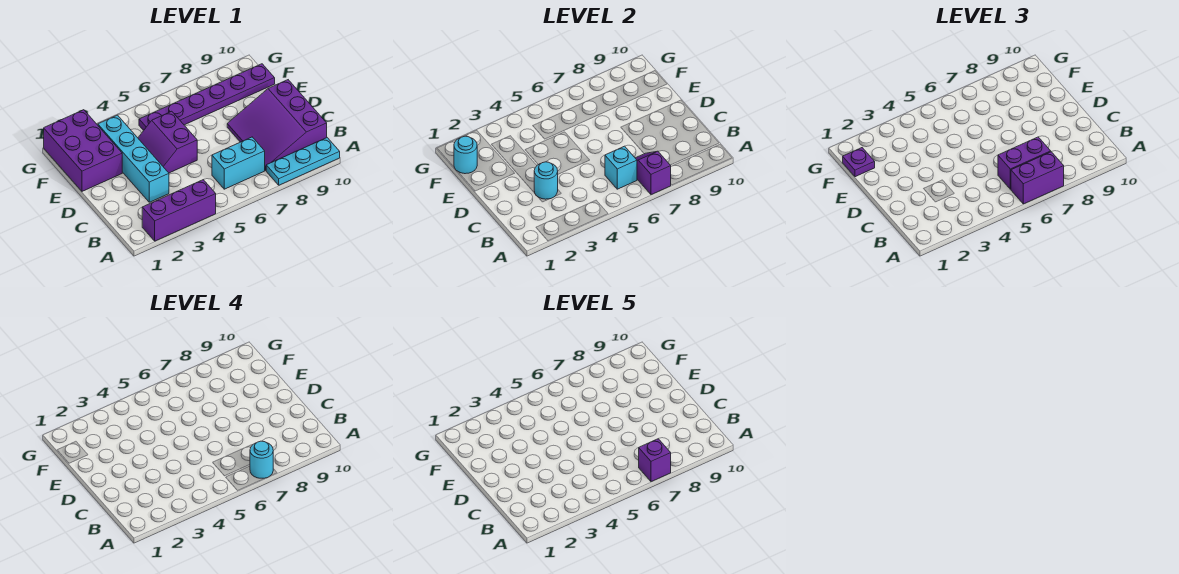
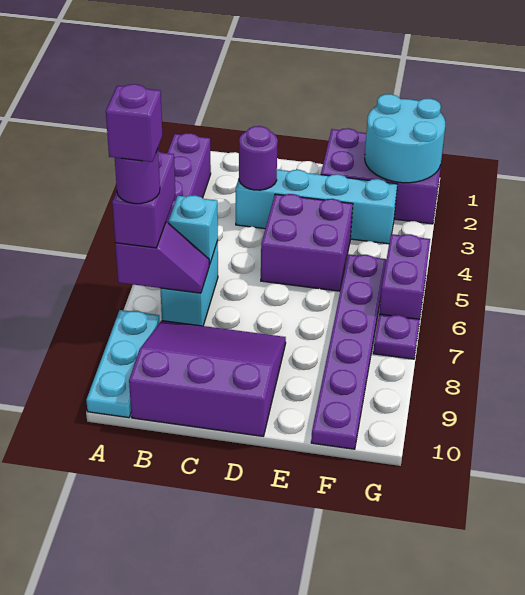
cyan 1x1 round brick [250,441,273,478] -> purple 1x1 round brick [115,149,160,204]
purple 1x2 brick [998,137,1051,189] -> purple 1x2 brick moved to [379,234,430,319]
cyan 1x1 round brick [534,162,558,199] -> purple 1x1 round brick [239,126,278,190]
purple 2x2 slope [138,111,197,173] -> purple 2x2 brick [261,194,353,291]
cyan 1x1 round brick [454,136,477,174] -> cyan 2x2 round brick [365,94,445,183]
purple 1x1 plate [843,148,875,177] -> purple 1x1 plate moved to [373,314,420,359]

